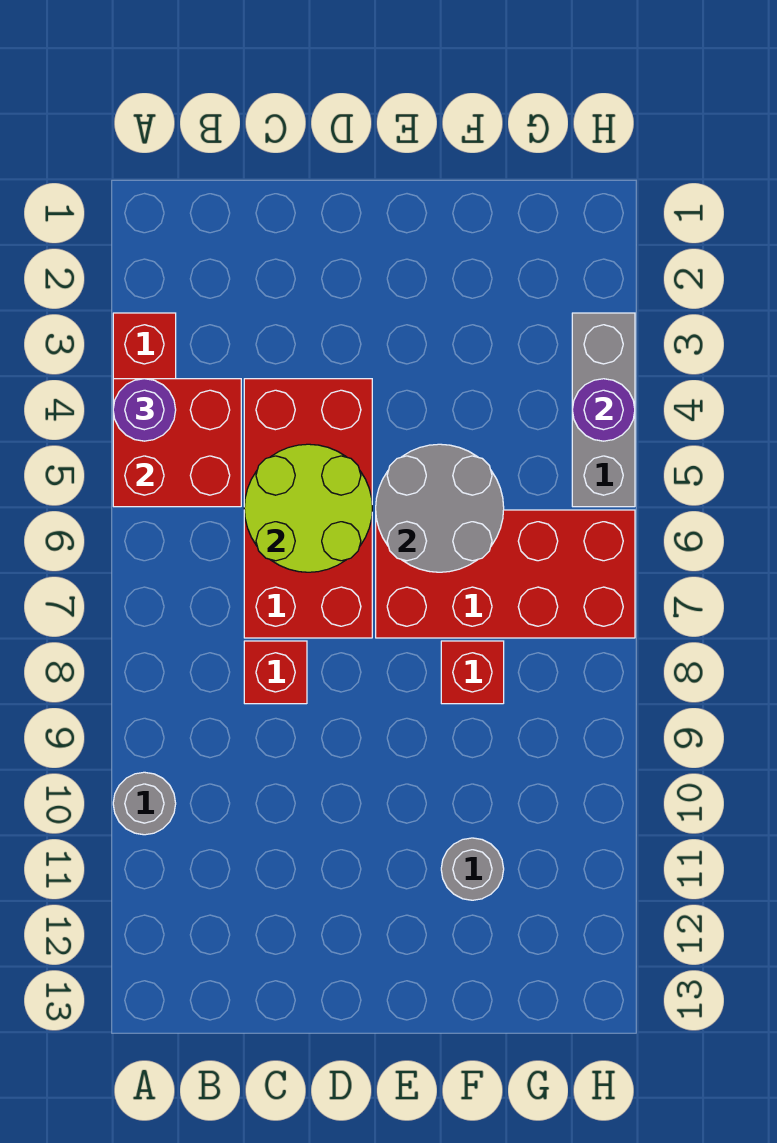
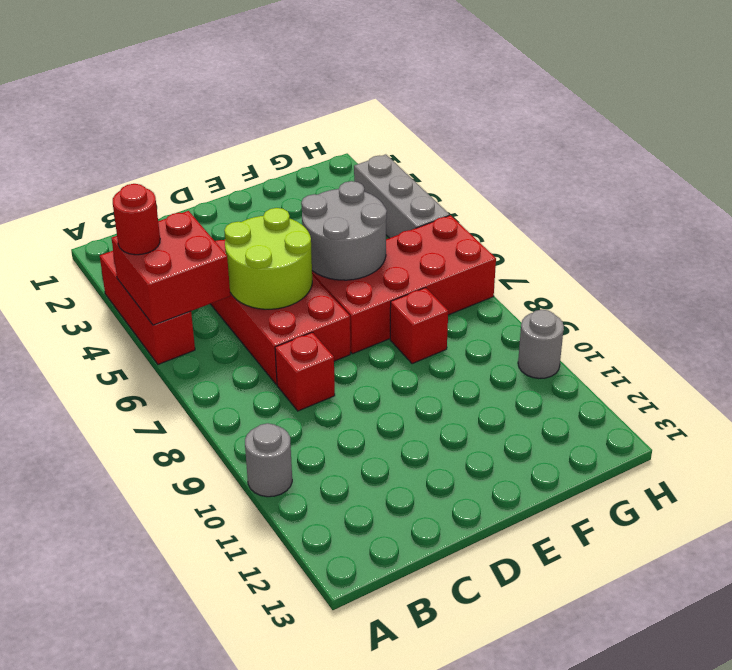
purple 1x1 round brick [113,379,176,441] -> red 1x1 round brick [113,184,160,255]
grey 1x1 round brick [441,838,504,900] -> grey 1x1 round brick moved to [518,310,564,378]
purple 1x1 round brick [572,379,635,441] -> none

